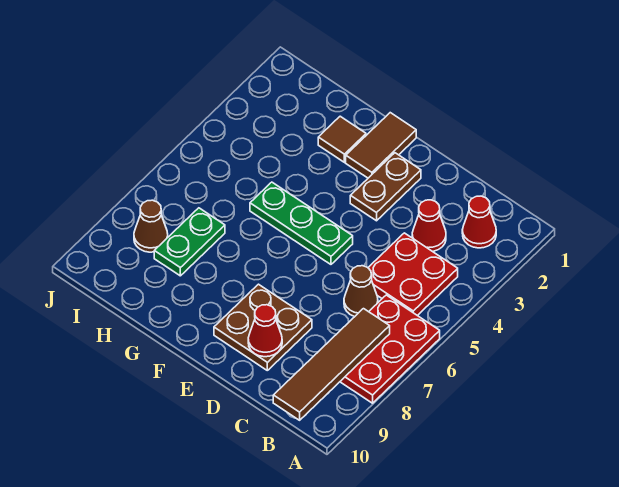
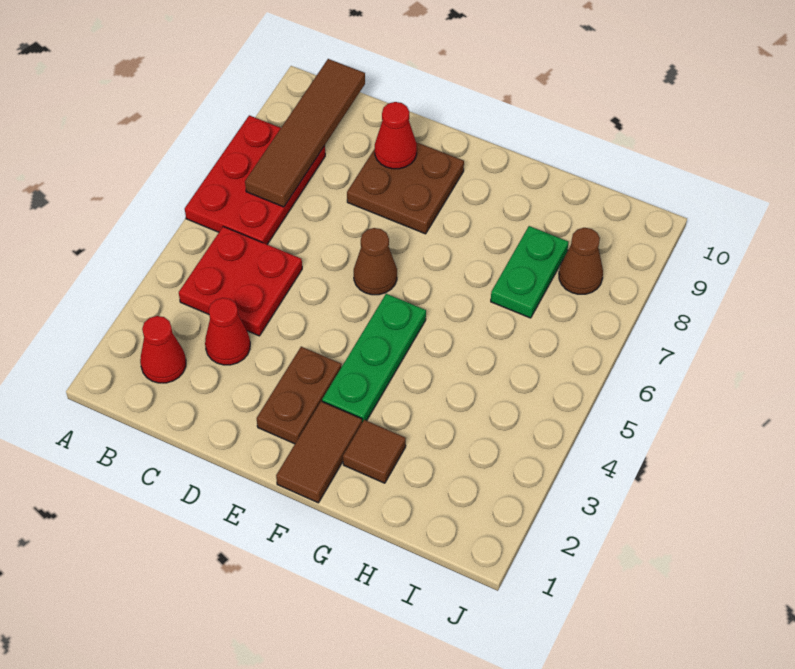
brown 1x1 cone [344,266,378,317] -> brown 1x1 cone moved to [354,228,397,295]
green 1x3 plate [250,182,353,264] -> green 1x3 plate turned to [322,294,426,422]

